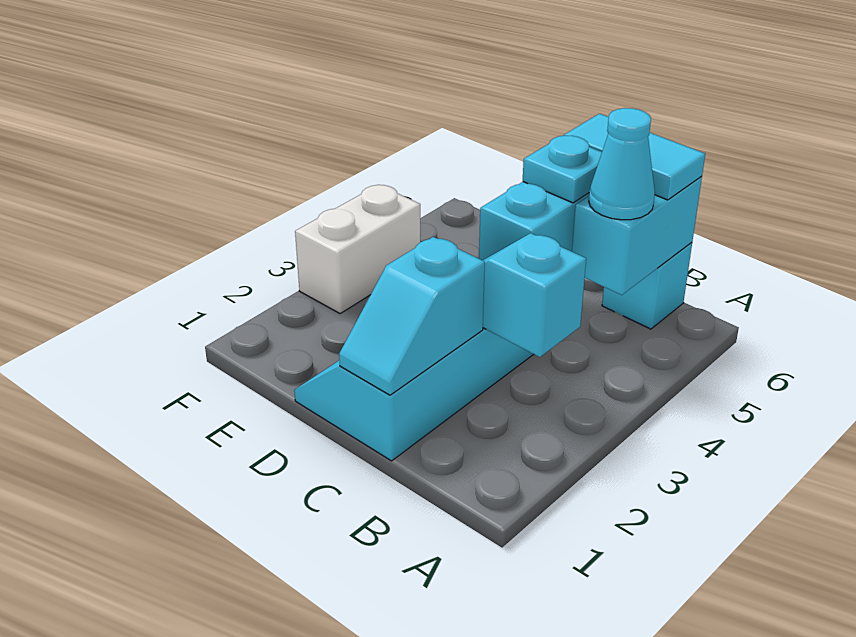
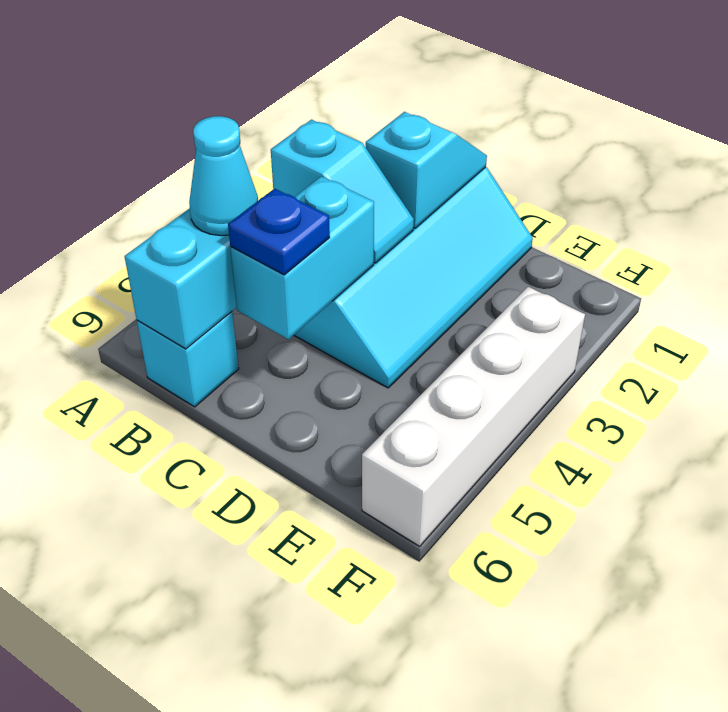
cyan 1x2 tile [564,114,705,200] -> none
cyan 1x1 plate [523,136,602,203] -> blue 1x1 plate [228,189,330,275]
white 1x2 brick [295,185,420,314] -> white 1x4 brick [362,287,585,546]

